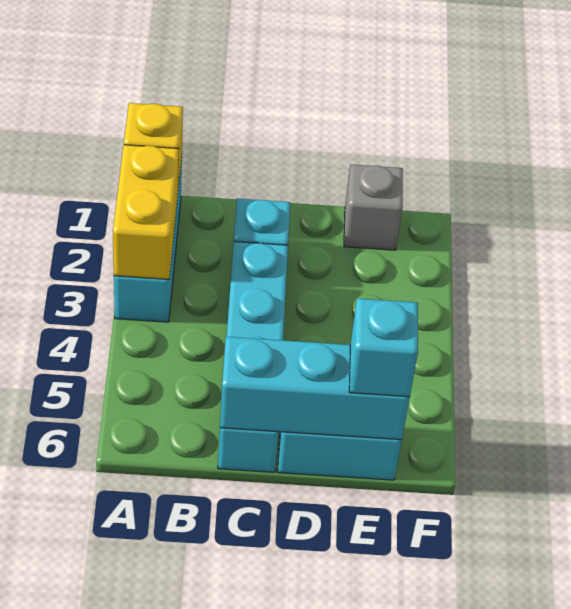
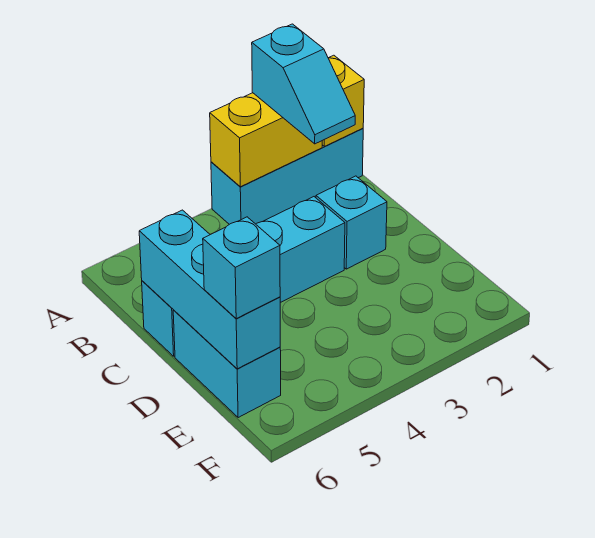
none -> cyan 1x2 slope [252,24,355,144]
grey 1x1 brick [344,165,403,250] -> none

